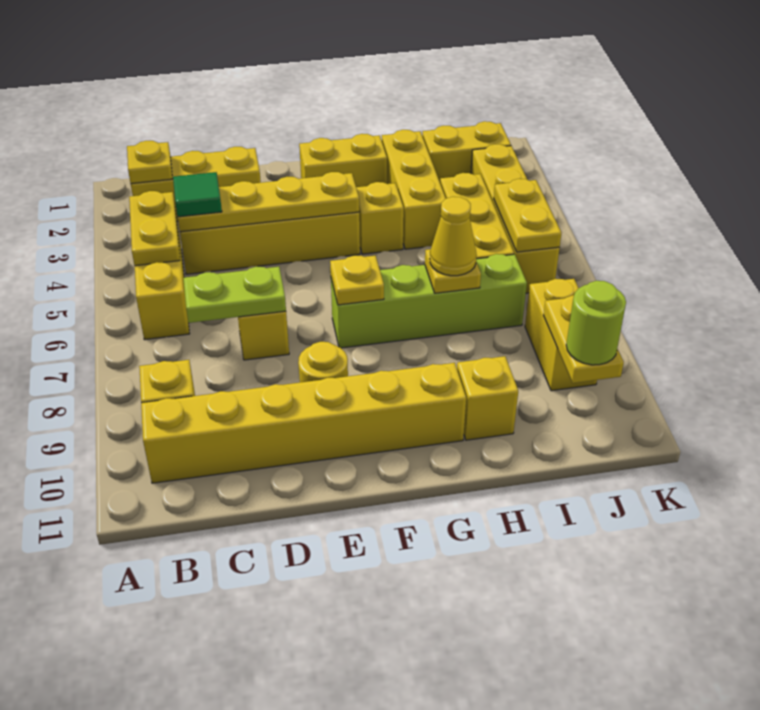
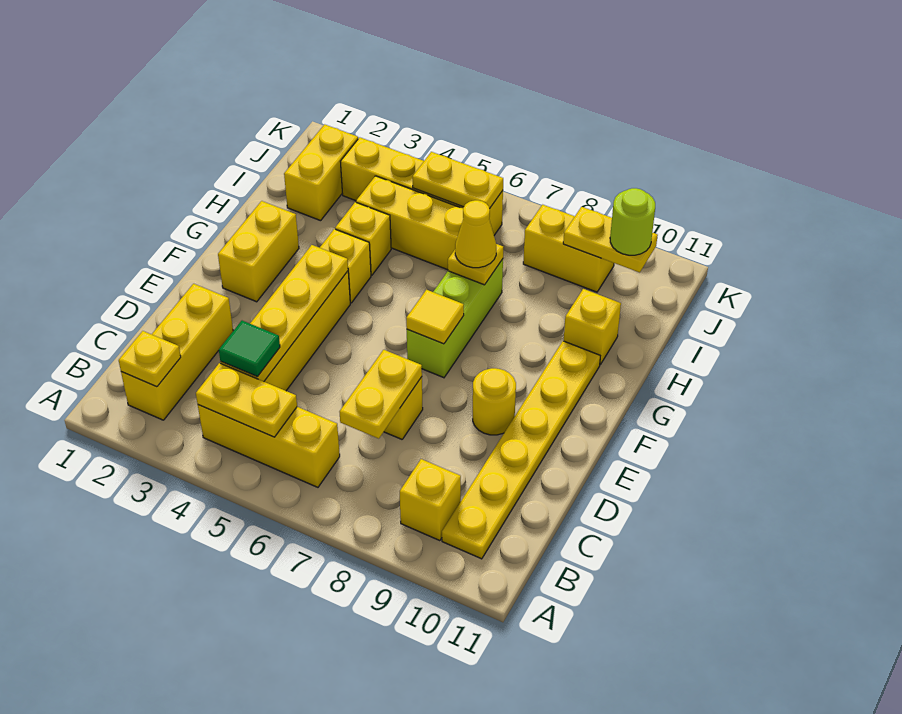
yellow 1x6 brick [141,363,466,483] -> yellow 1x6 plate [442,341,600,559]
lime 1x2 plate [183,266,286,323] -> yellow 1x2 plate [340,350,422,439]
lime 1x4 brick [331,254,527,348] -> lime 1x3 brick [407,259,503,378]
yellow 1x1 plate [330,255,384,305] -> yellow 1x1 tile [406,290,464,344]
yellow 1x3 brick [382,130,446,249] -> yellow 1x1 brick [335,202,391,275]

